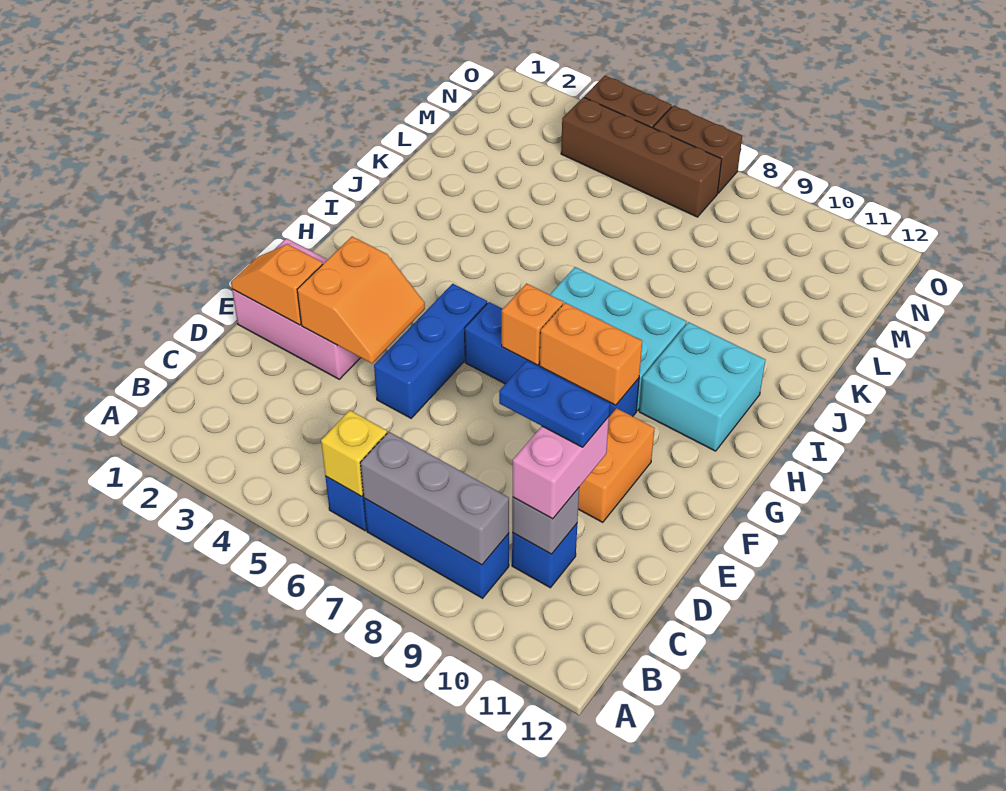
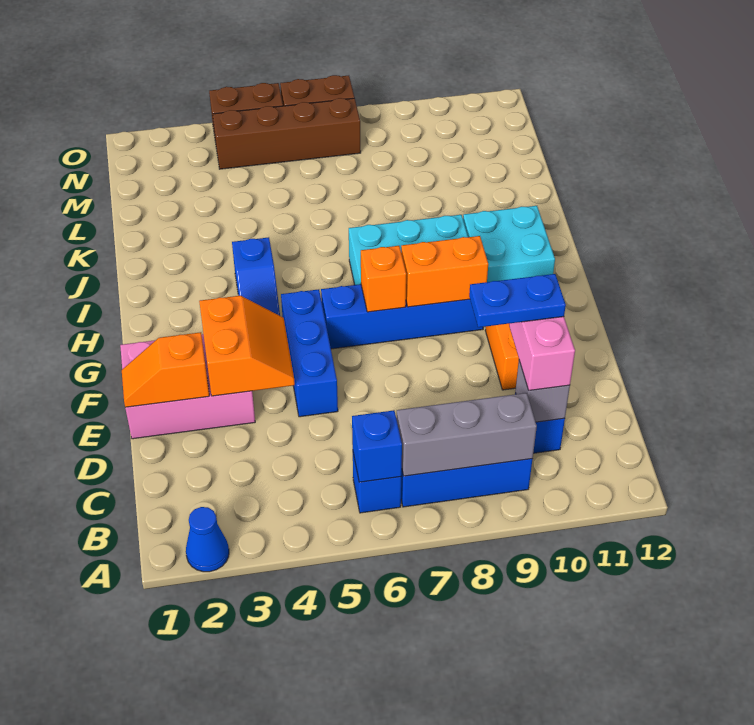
none -> blue 1x1 cone [186,507,229,572]
yellow 1x1 brick [321,410,387,497] -> blue 1x1 brick [352,410,402,482]
none -> blue 1x2 slope [232,237,280,316]

